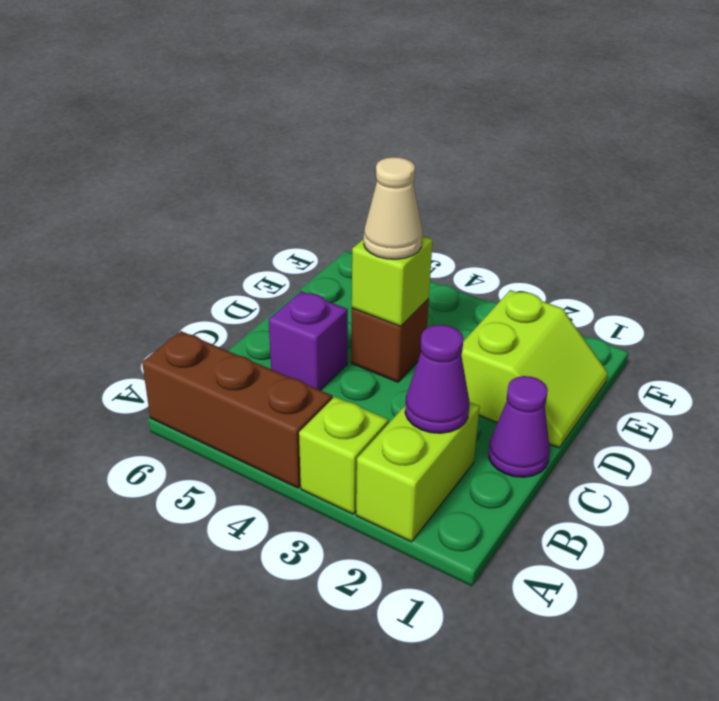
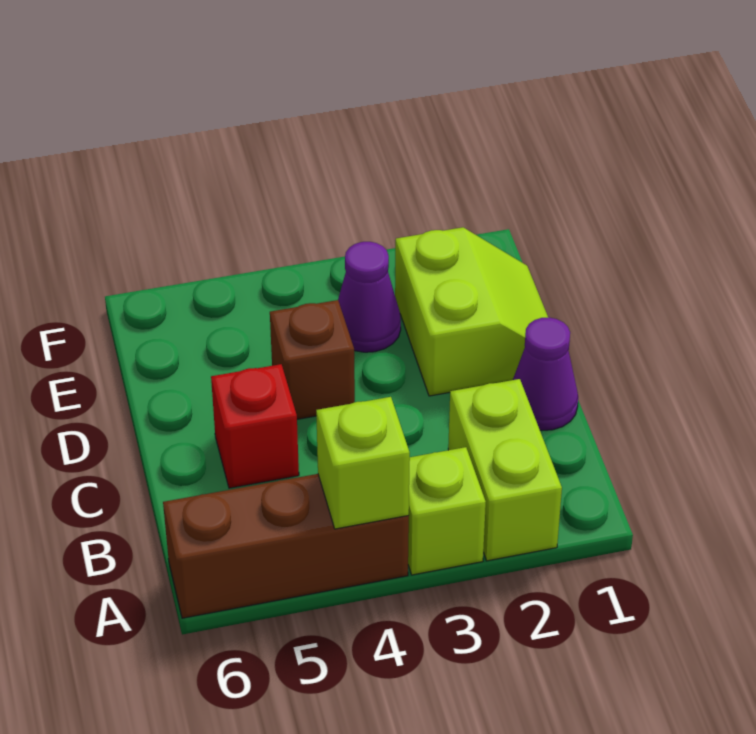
purple 1x1 cone [405,325,469,433] -> purple 1x1 cone moved to [338,242,401,352]
purple 1x1 brick [269,291,348,390] -> red 1x1 brick [211,364,299,488]
lime 1x1 brick [352,236,433,326] -> lime 1x1 brick moved to [316,397,410,529]
tan 1x1 cone [364,157,422,259] -> none

